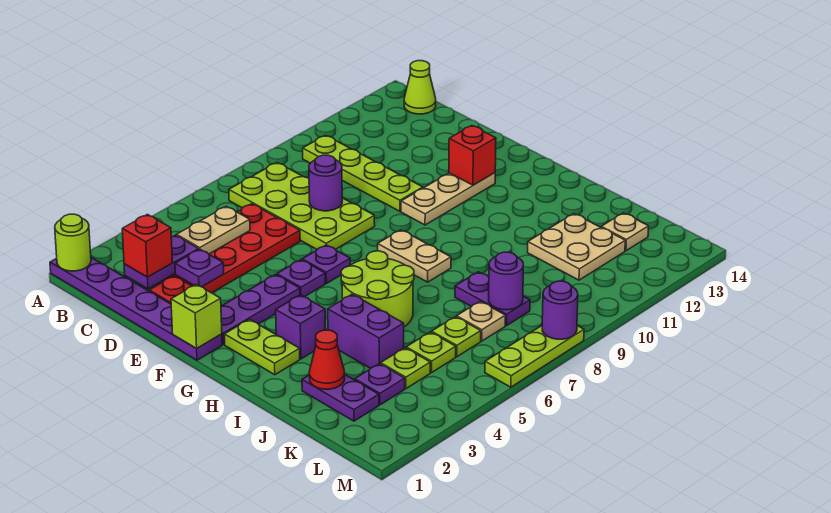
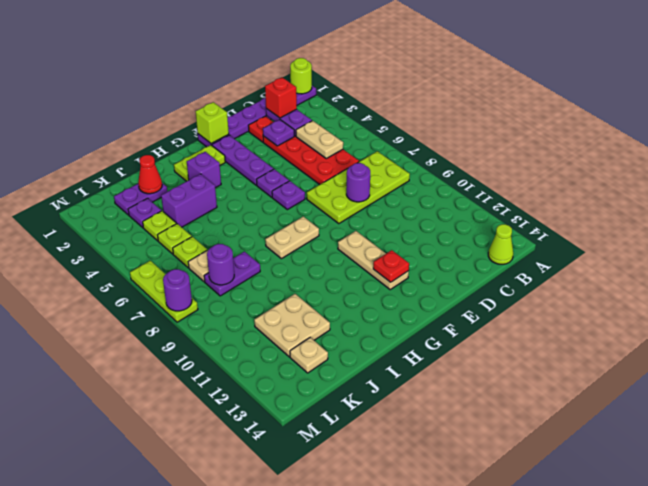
lime 1x4 plate [303,135,423,211] -> none
red 1x1 brick [449,126,496,185] -> red 1x1 plate [373,250,409,282]
lime 2x2 round brick [341,251,414,327] -> none

